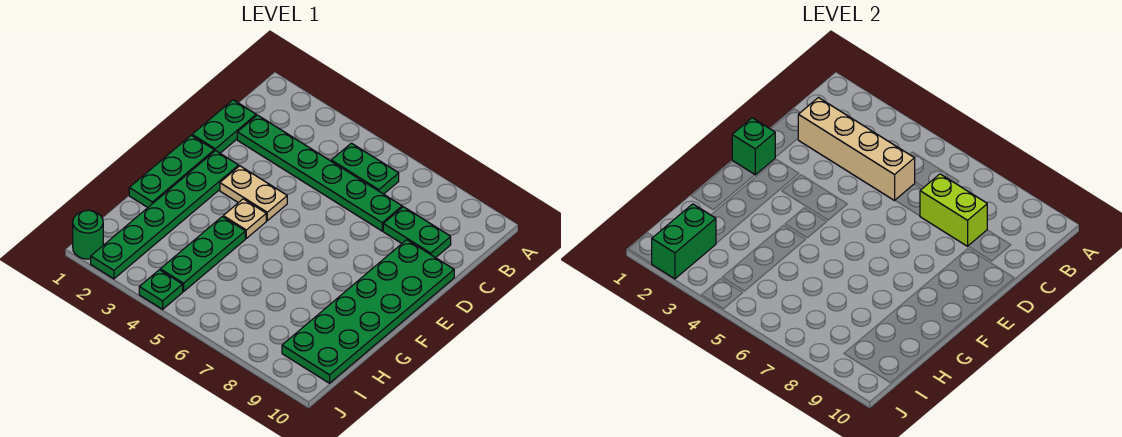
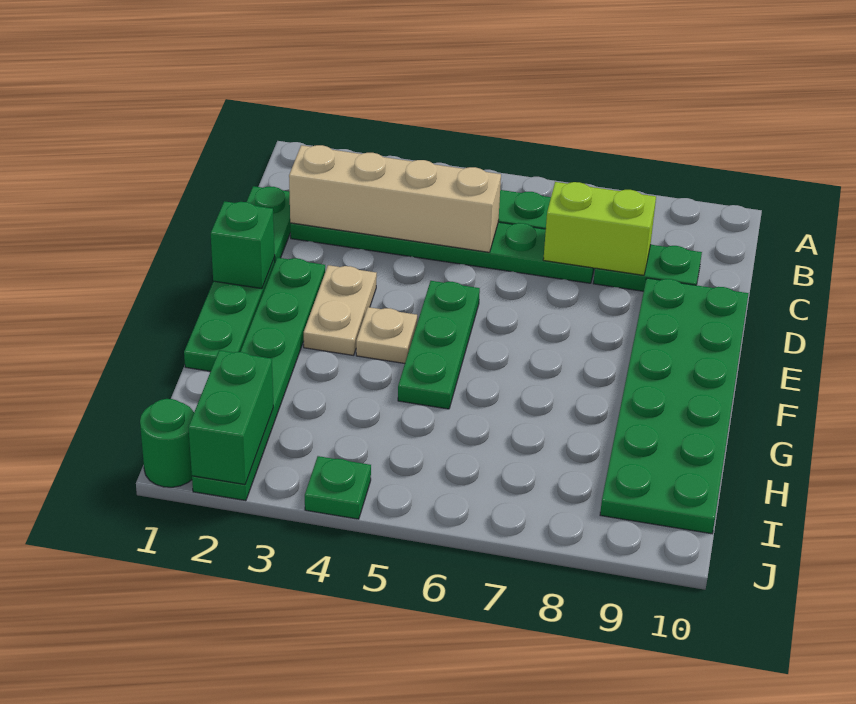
tan 1x2 plate [220,166,287,221] -> tan 1x2 plate turned to [304,265,377,356]
green 1x3 plate [160,217,245,292] -> green 1x3 plate moved to [398,281,480,409]

